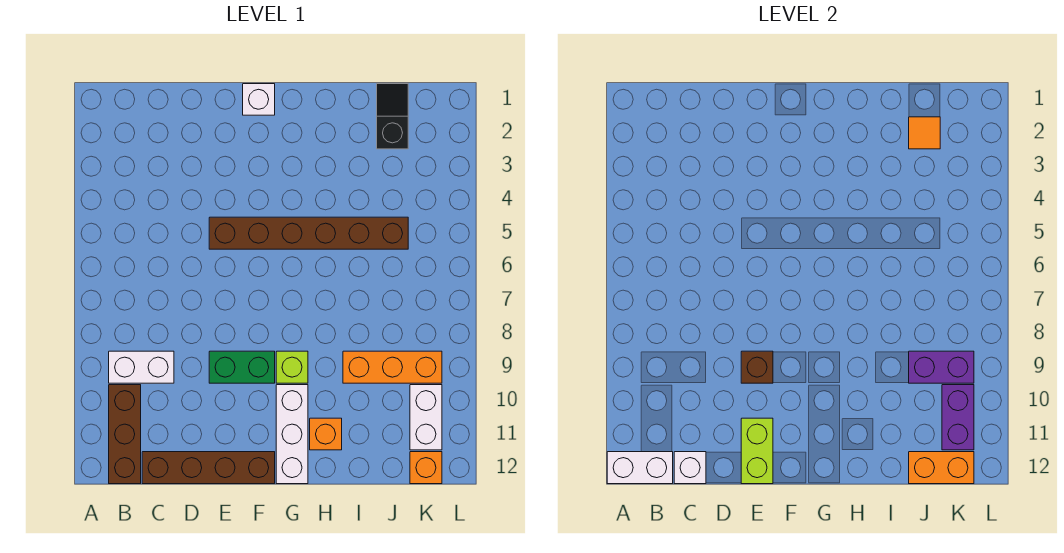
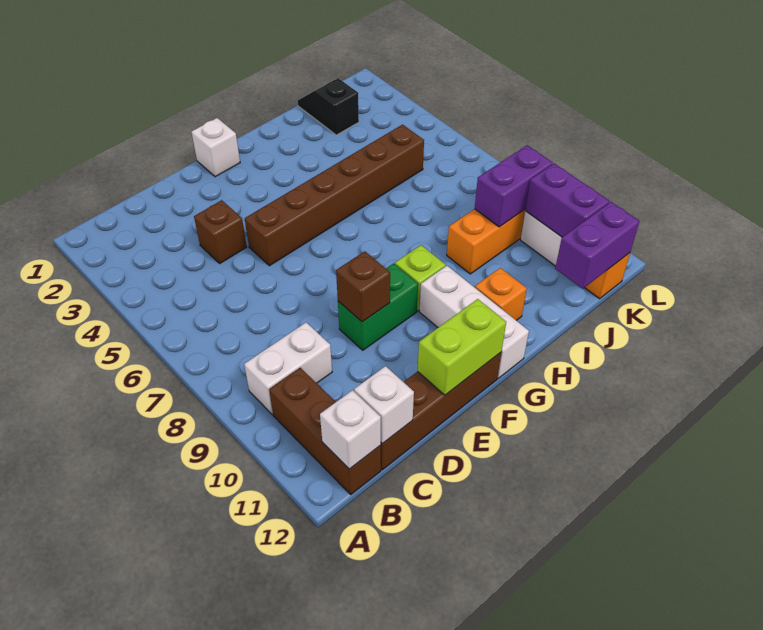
white 1x2 brick [607,452,673,484] -> white 1x1 brick [320,390,381,469]
none -> brown 1x1 brick [194,200,247,263]
lime 1x2 brick [741,418,773,484] -> lime 1x2 brick turned to [418,299,506,395]
orange 1x1 tile [909,117,940,149] -> none
orange 1x2 brick [909,452,974,484] -> purple 1x2 brick [555,202,640,289]

